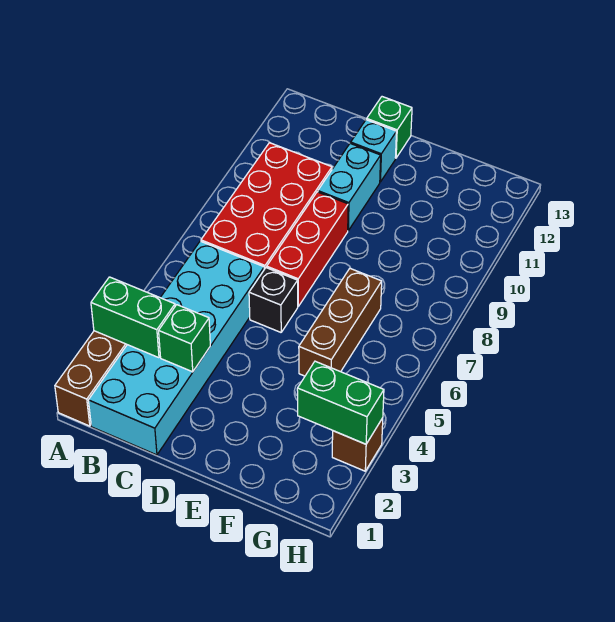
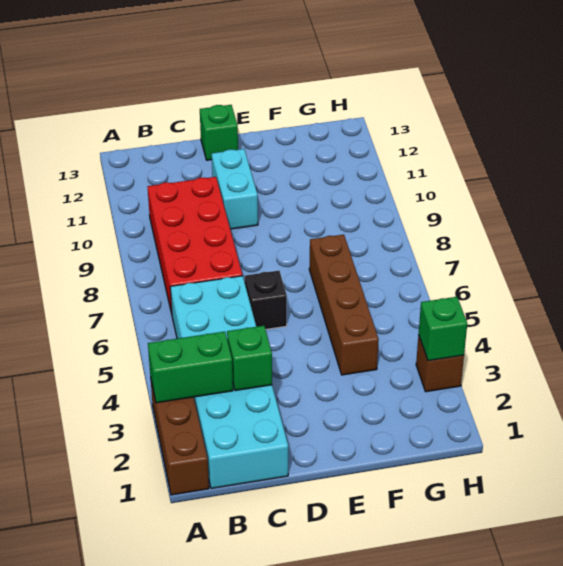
red 1x3 brick [267,192,348,306] -> none
cyan 1x1 brick [351,120,397,182] -> none
brown 1x3 brick [299,268,382,376] -> brown 1x4 brick [309,235,379,375]
green 1x2 brick [297,361,384,444] -> green 1x1 brick [419,297,467,361]

